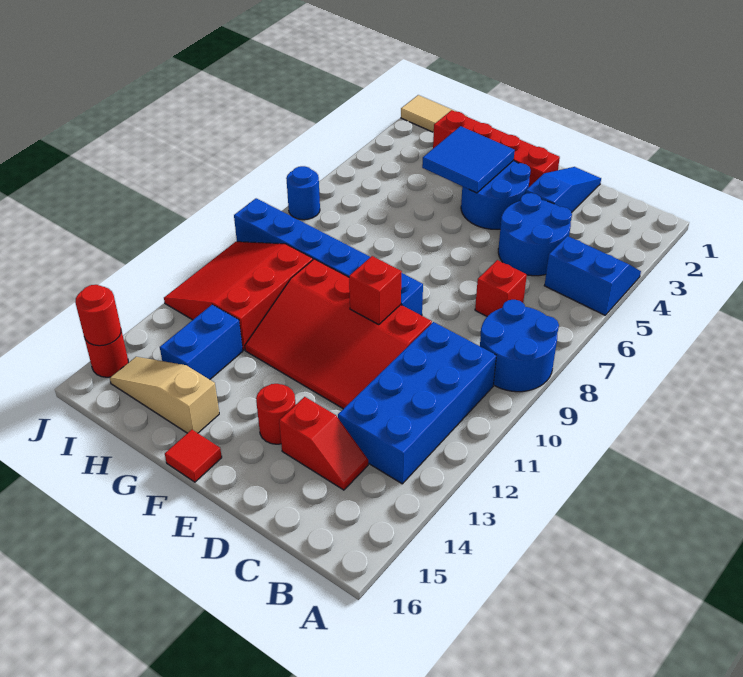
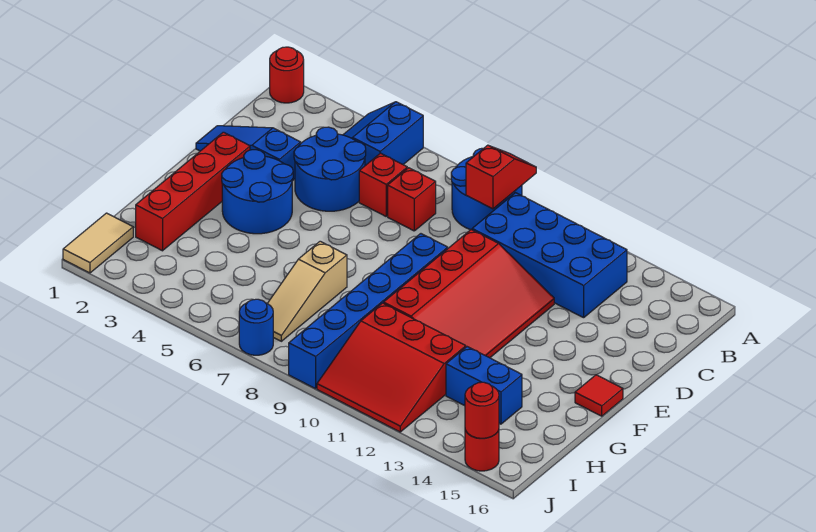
red 1x2 slope [279,397,368,490] -> red 1x2 slope moved to [466,145,536,209]
red 1x1 brick [349,256,402,325] -> red 1x1 brick moved to [359,153,407,216]
red 1x1 round brick [256,384,296,444] -> red 1x1 round brick moved to [270,47,304,103]
blue 2x2 tile [422,126,515,193] -> none
tan 1x3 slope [110,357,219,433] -> tan 1x3 slope moved to [267,241,347,341]

